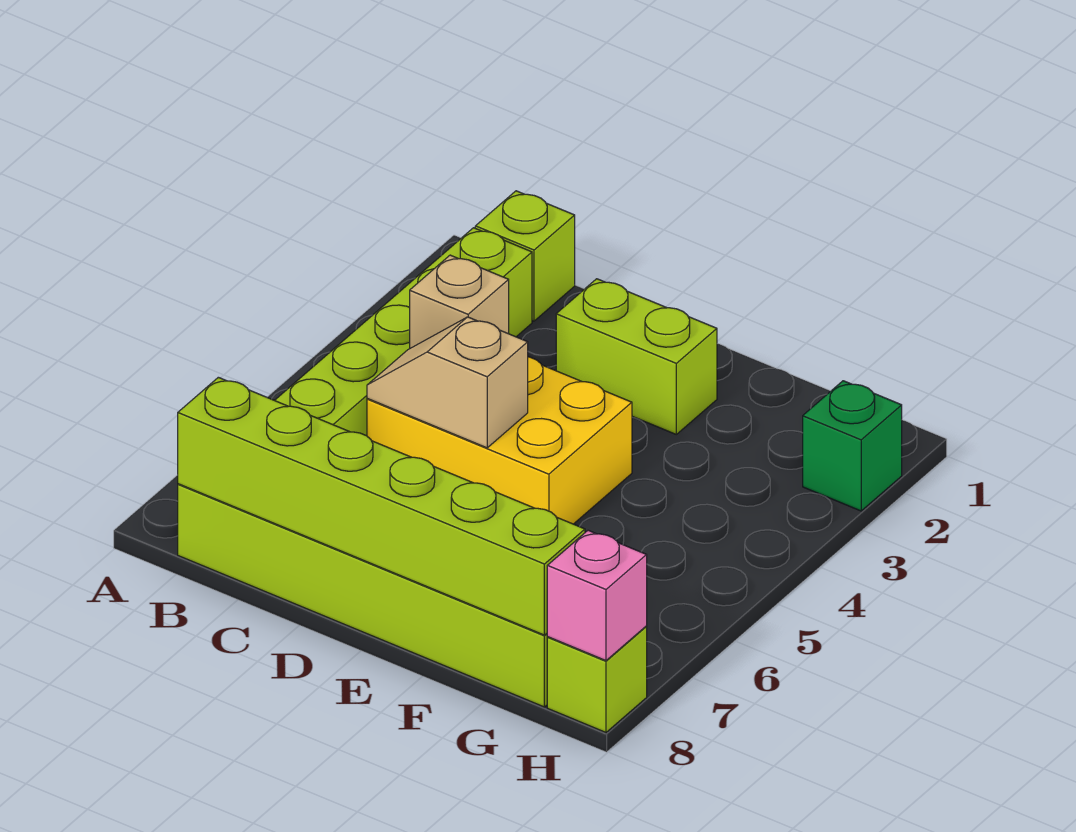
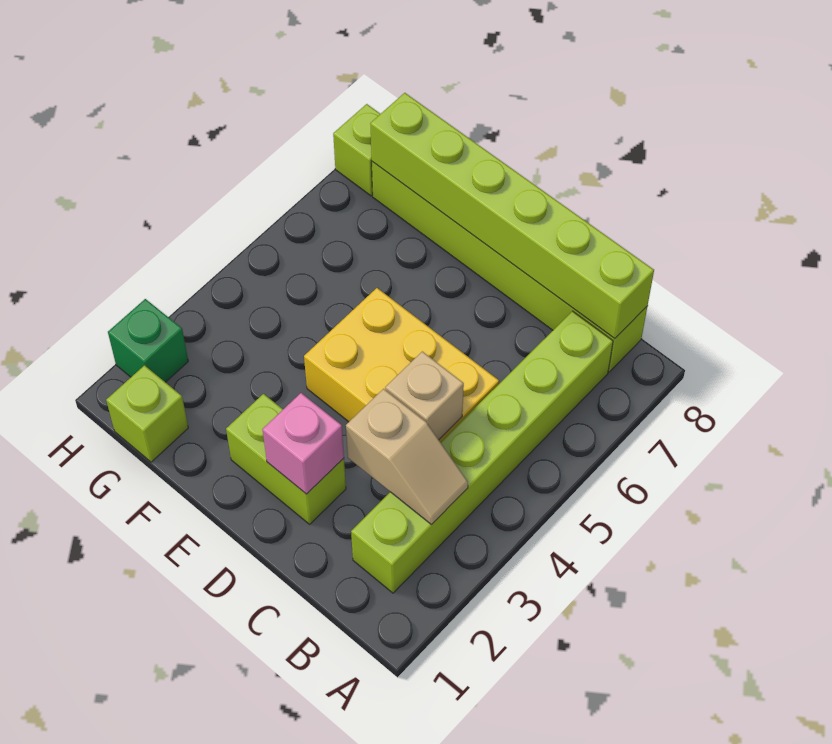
lime 1x1 brick [475,191,575,321] -> lime 1x1 brick moved to [106,365,188,462]
tan 1x2 slope [367,317,528,448] -> tan 1x2 slope moved to [346,389,468,525]
pink 1x1 brick [547,530,647,661] -> pink 1x1 brick moved to [262,393,344,494]

